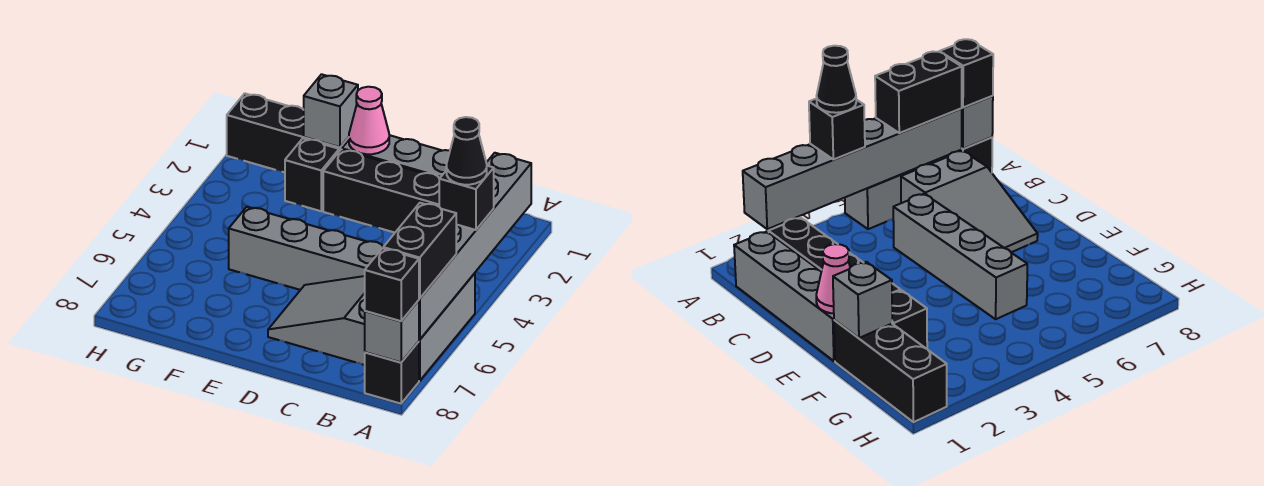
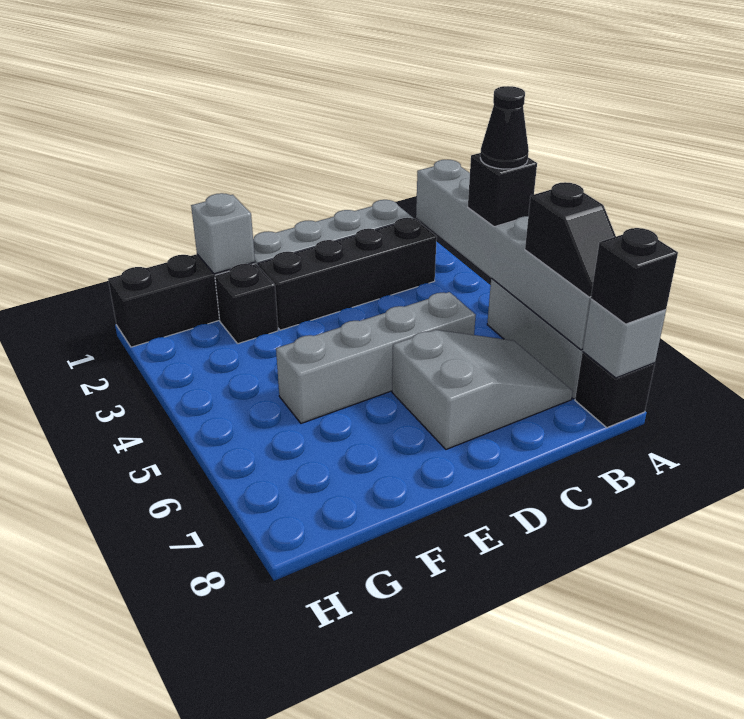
black 1x2 brick [383,203,456,299] -> black 1x2 slope [525,182,616,297]
grey 2x3 slope [268,276,365,365] -> grey 2x3 slope turned to [392,330,573,449]
pink 1x1 cone [349,87,389,154] -> none

